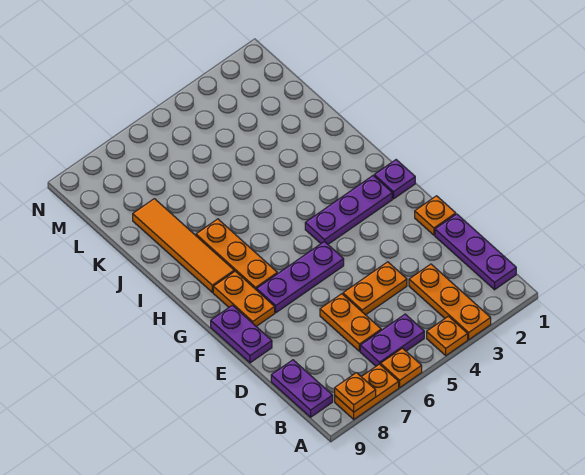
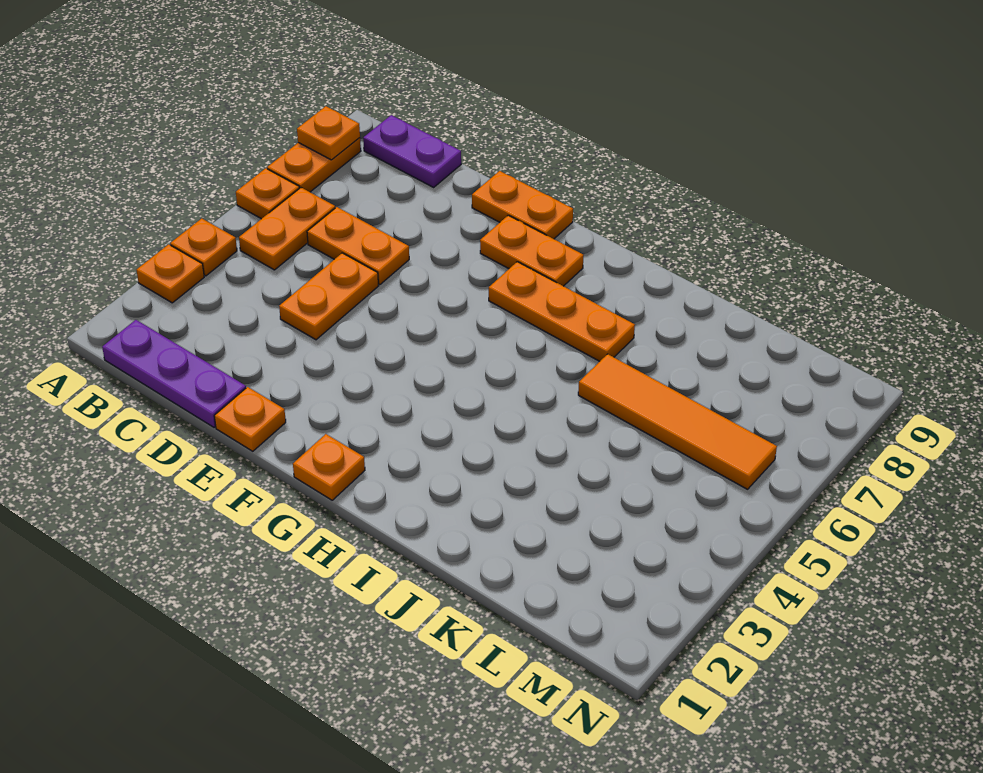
orange 1x3 plate [409,264,491,340] -> orange 1x1 plate [137,244,204,303]
purple 1x2 plate [360,314,424,366] -> orange 1x2 plate [239,188,335,270]
purple 1x2 plate [211,305,272,363] -> orange 1x2 plate [472,171,573,239]
purple 1x3 plate [257,241,344,313] -> none
purple 1x1 plate [374,160,415,199] -> orange 1x1 plate [293,434,365,500]
purple 1x3 plate [305,176,392,244] -> none
orange 1x4 tile [133,199,234,292] -> orange 1x4 tile moved to [578,354,777,489]

